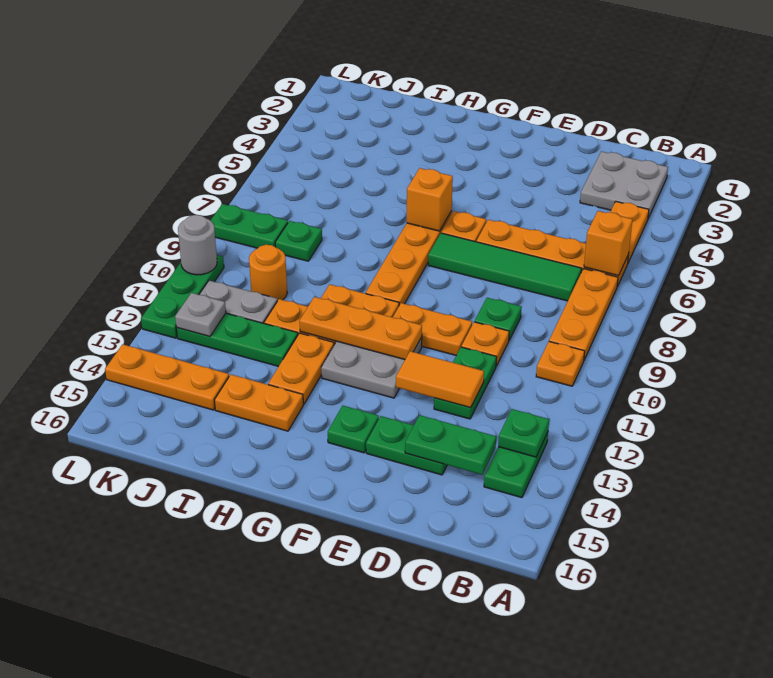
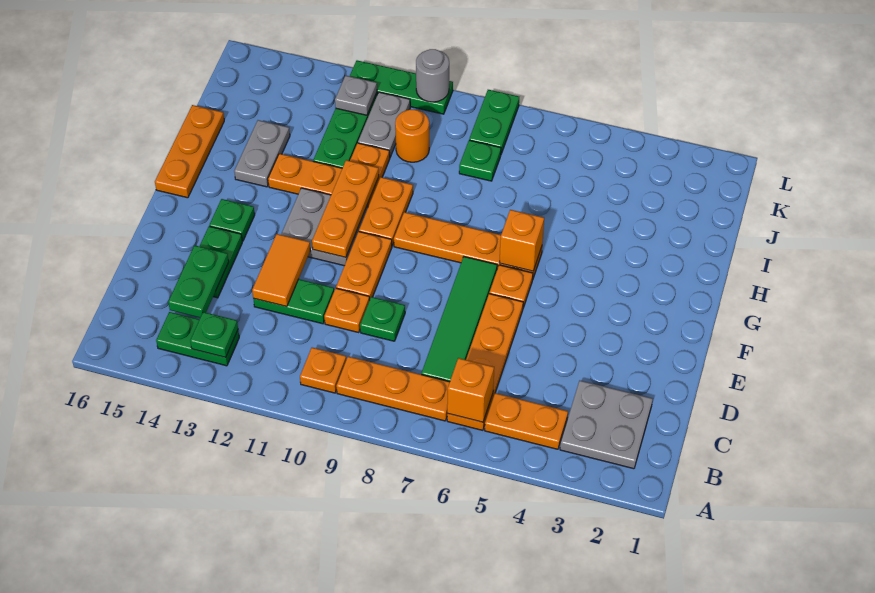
orange 1x2 plate [215,375,303,431] -> grey 1x2 plate [234,120,290,187]
orange 1x3 plate [105,344,229,410] -> orange 1x3 plate moved to [155,105,224,198]

